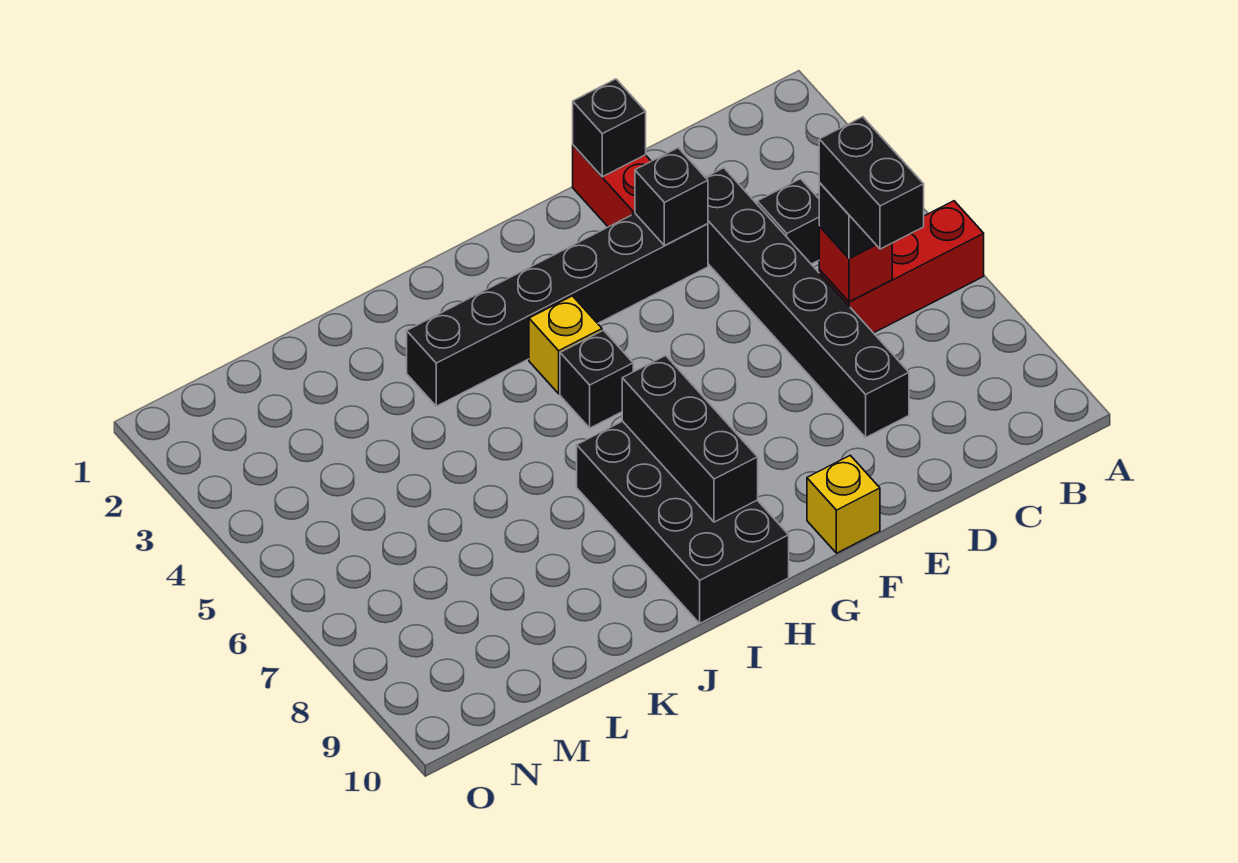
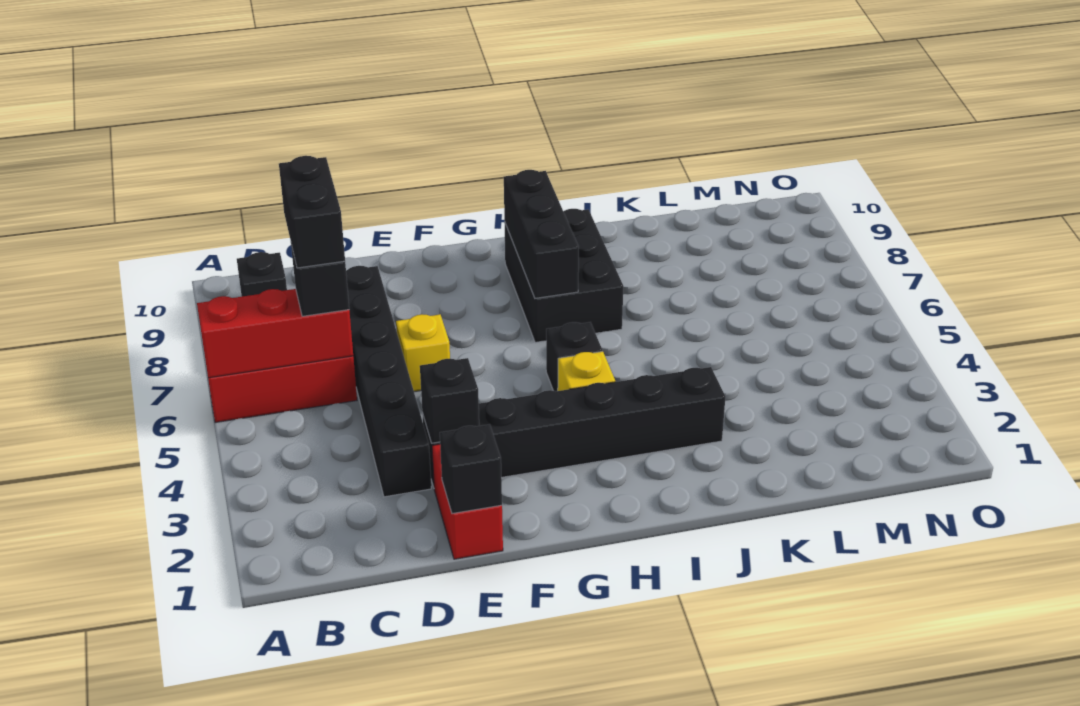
black 1x1 brick [757,179,819,264] -> black 1x1 brick moved to [237,252,287,297]
red 1x1 brick [819,226,892,302] -> red 1x3 brick [197,289,353,378]
yellow 1x1 brick [807,455,880,553] -> yellow 1x1 brick moved to [396,314,450,392]
black 2x4 brick [577,421,789,623] -> black 2x3 brick [504,209,623,342]

